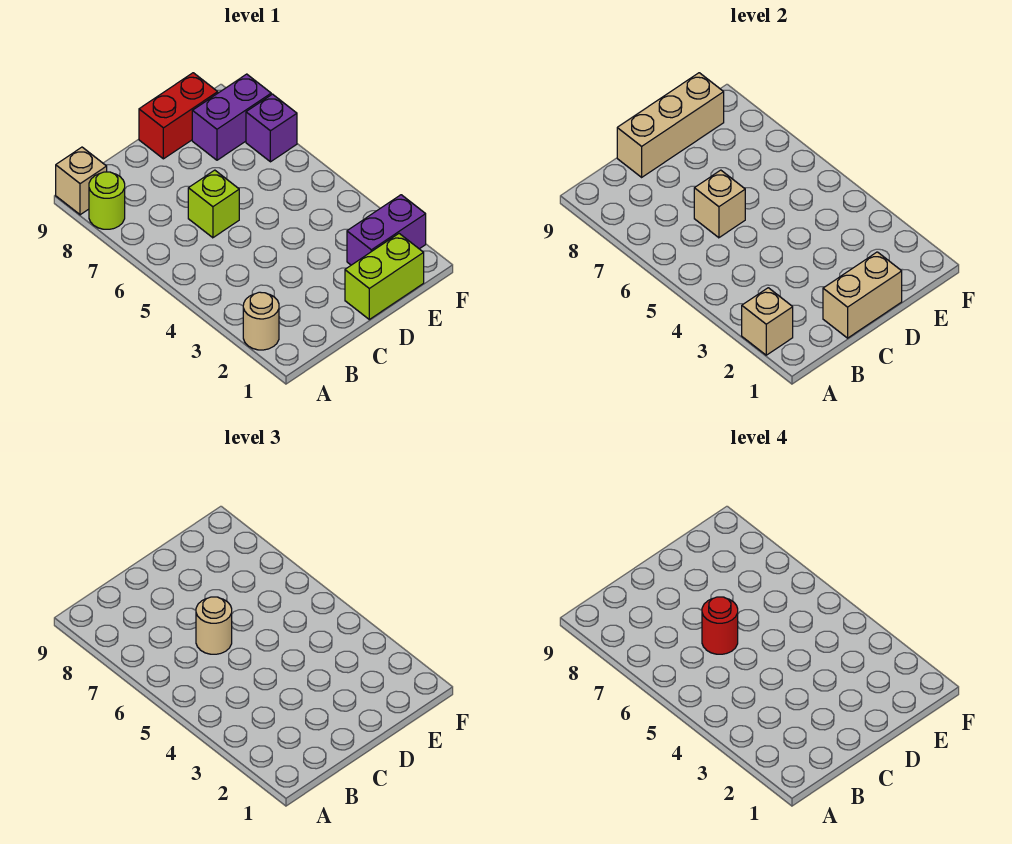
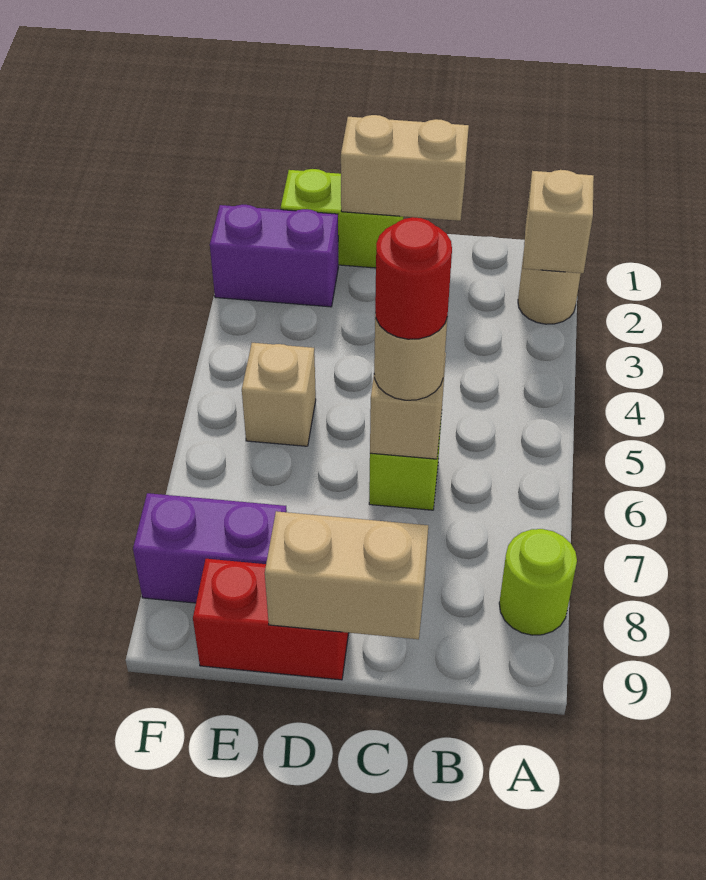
tan 1x1 brick [56,147,107,215] -> tan 1x1 brick moved to [242,343,316,446]
tan 1x3 brick [617,73,724,177] -> tan 1x2 brick [265,511,428,639]
purple 1x1 brick [246,94,297,162] -> none

